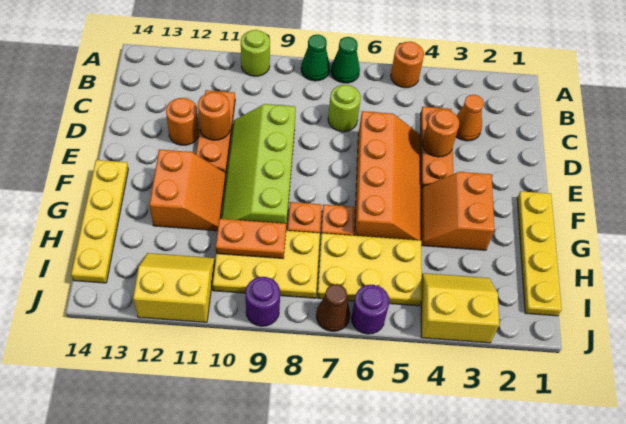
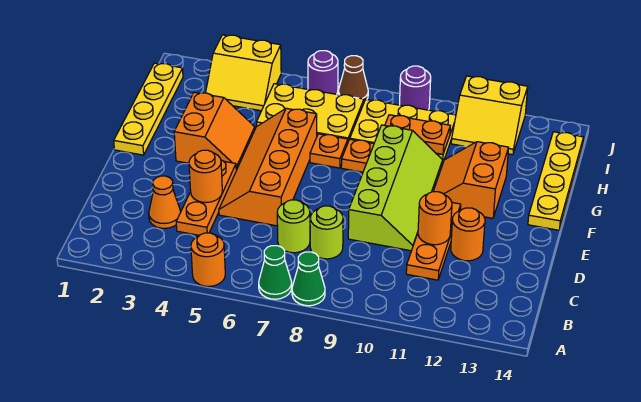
lime 1x1 round brick [241,30,270,76] -> lime 1x1 round brick moved to [310,206,343,259]

